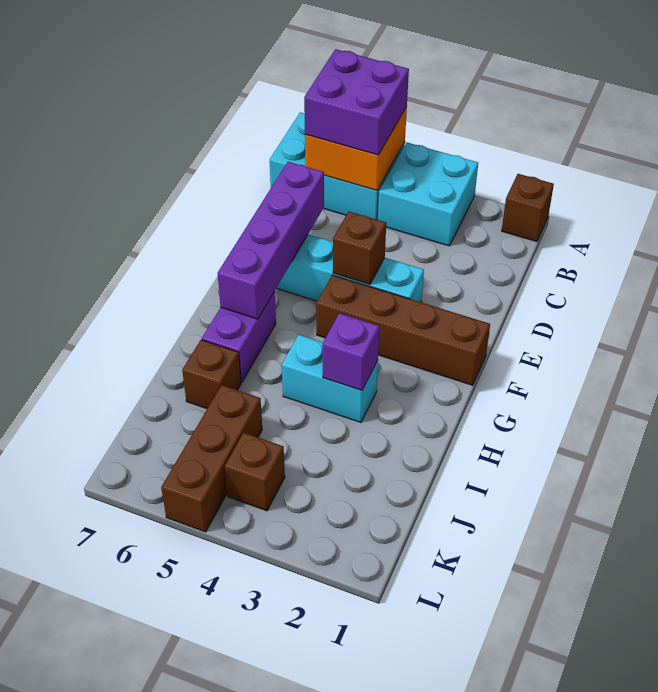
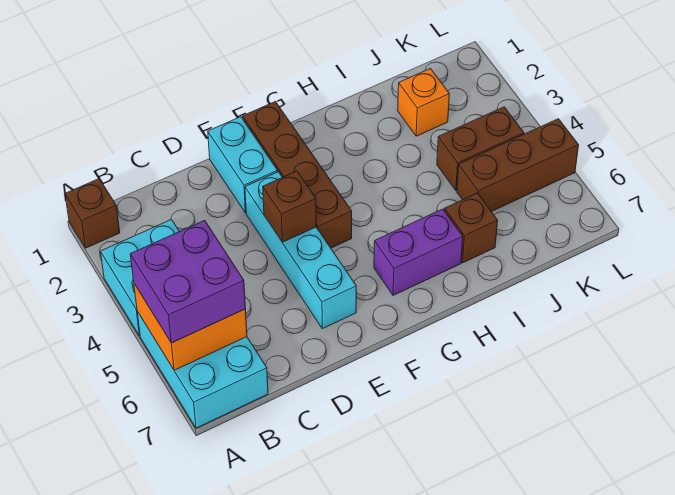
purple 1x4 brick [217,162,324,319] -> none
cyan 1x2 brick [282,335,378,422] -> cyan 1x2 brick moved to [208,117,278,213]
purple 1x1 brick [322,313,379,391] -> none
none -> orange 1x1 brick [398,69,449,136]
brown 1x1 brick [225,433,285,511] -> brown 1x2 brick [437,107,524,191]

